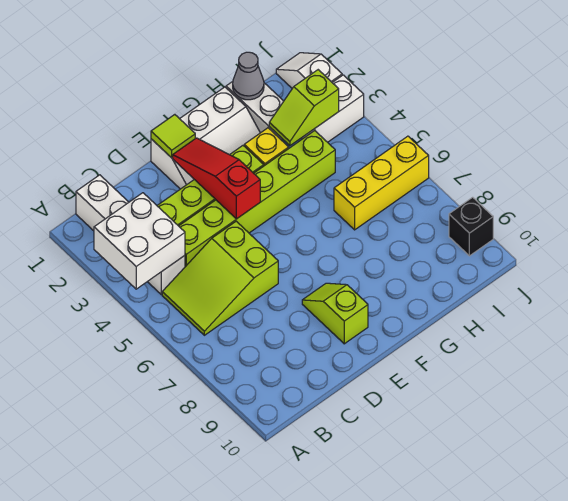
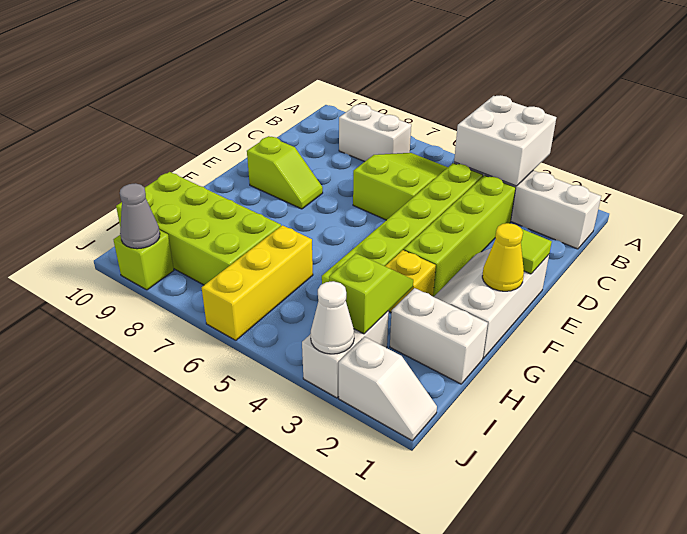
none -> white 1x2 brick [339,104,411,162]
red 1x3 slope [172,138,260,219] -> none
none -> yellow 1x1 cone [482,223,524,291]
grey 1x1 cone [233,52,264,100] -> grey 1x1 cone moved to [120,183,160,249]
none -> lime 2x4 brick [116,172,281,285]
none -> white 1x1 cone [311,281,354,354]
black 1x1 brick [449,197,493,256] -> lime 1x1 brick [114,230,174,290]

